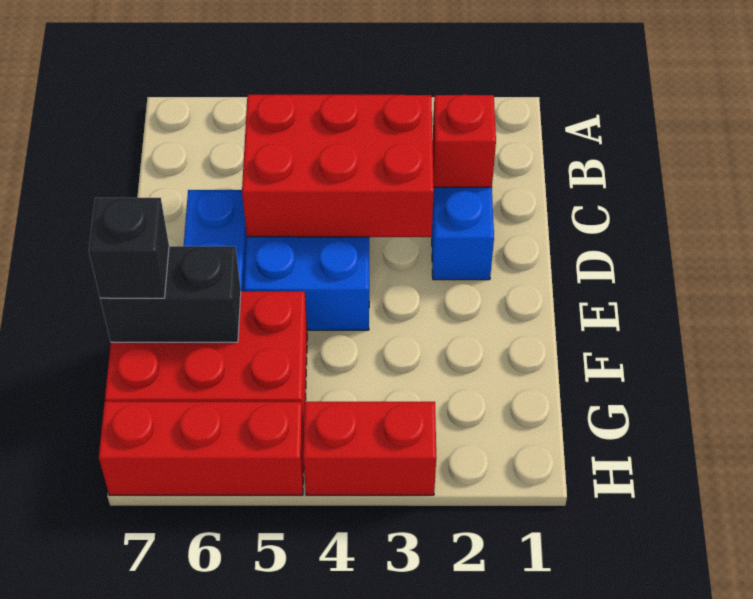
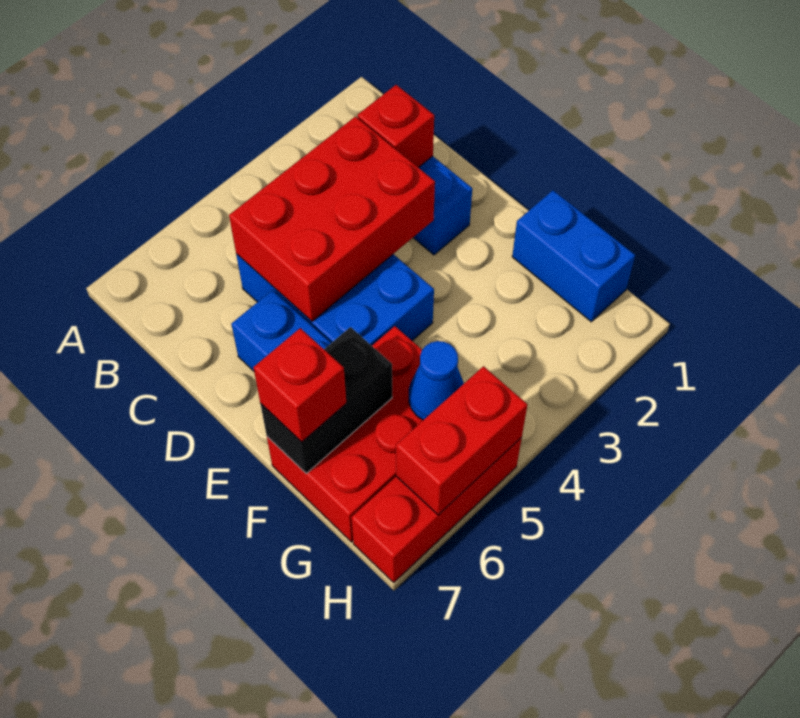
none -> blue 1x2 brick [512,190,635,322]
black 1x1 brick [89,198,169,298] -> red 1x1 brick [253,328,346,442]
none -> blue 1x1 cone [409,341,464,420]
red 1x2 brick [303,402,436,495] -> red 1x2 brick moved to [396,366,527,515]

